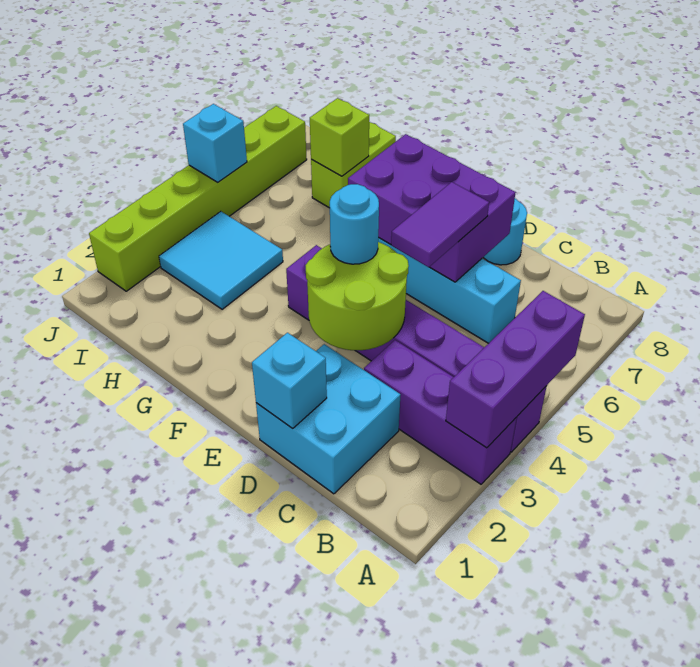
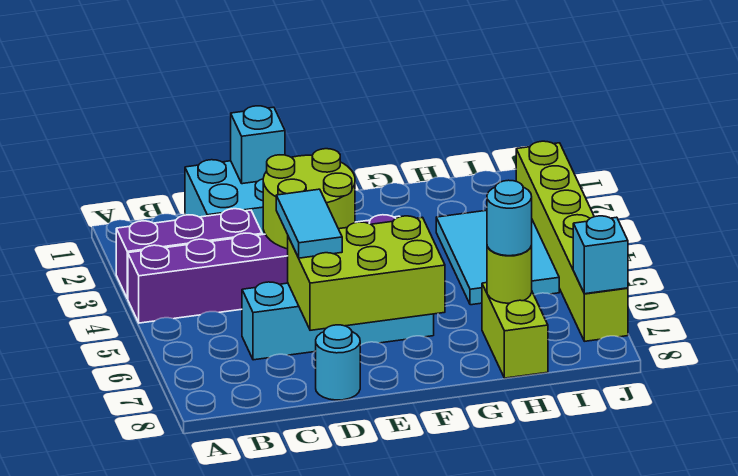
purple 1x3 brick [446,291,585,448] -> none
purple 1x2 tile [391,182,489,267] -> cyan 1x2 tile [276,189,342,258]
purple 2x3 brick [348,134,516,282] -> lime 2x3 brick [288,216,445,330]
cyan 1x1 round brick [330,184,379,264] -> cyan 1x1 round brick moved to [487,180,532,256]
cyan 2x2 tile [159,211,283,309] -> cyan 2x3 tile [436,210,559,305]
lime 1x1 brick [310,98,369,176] -> lime 1x1 round brick [487,246,532,303]
cyan 1x1 brick [183,104,247,182] -> cyan 1x1 brick moved to [573,216,628,294]

